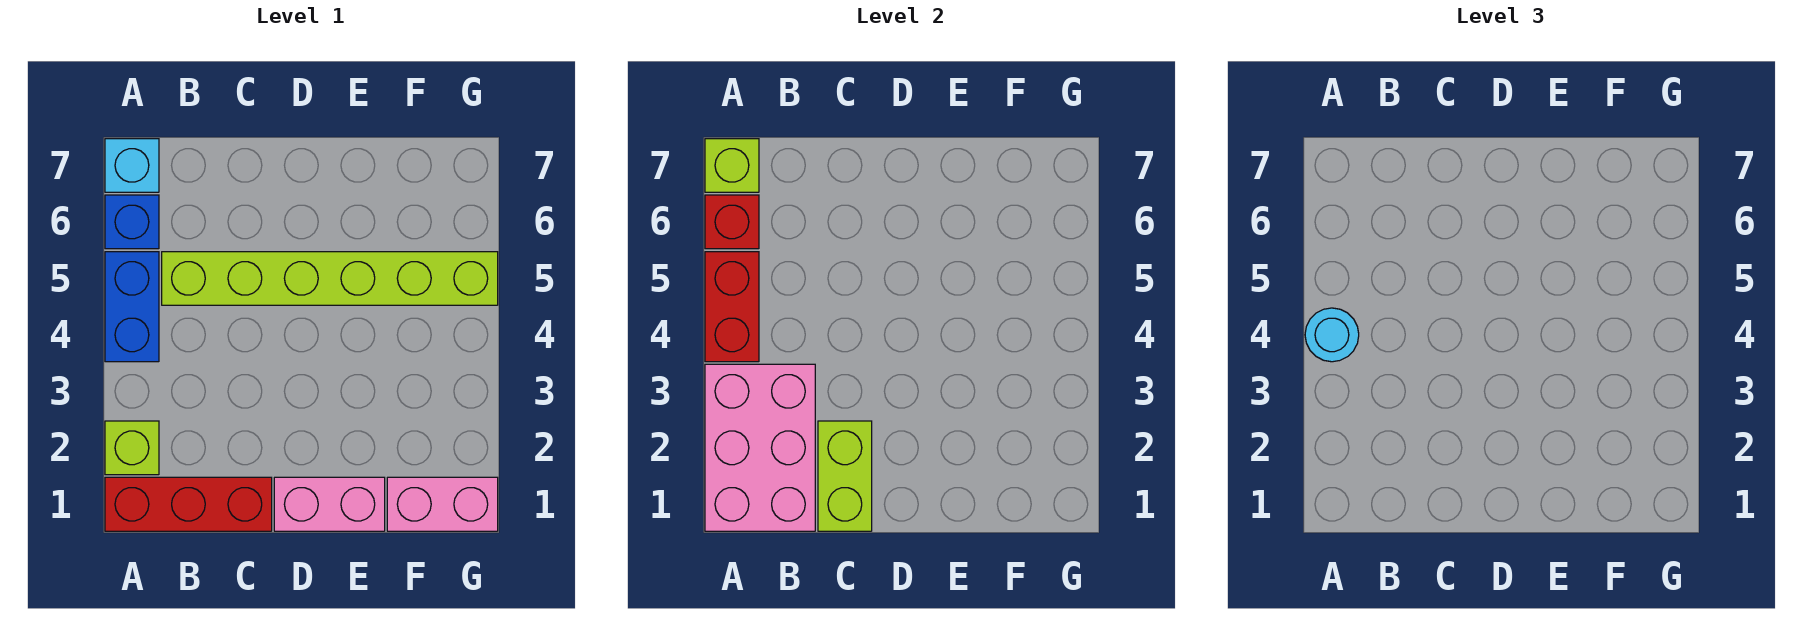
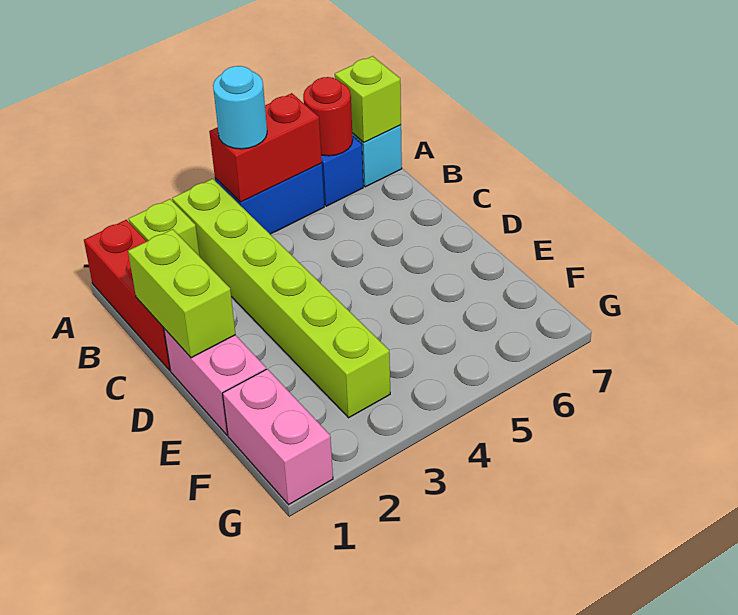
pink 2x3 brick [705,364,815,531] -> none
red 1x1 brick [705,195,759,249] -> red 1x1 round brick [303,77,353,156]
lime 1x6 brick [162,252,498,305] -> lime 1x6 brick moved to [172,179,390,418]
lime 1x2 brick [818,421,872,531] -> lime 1x2 brick turned to [128,229,236,358]

